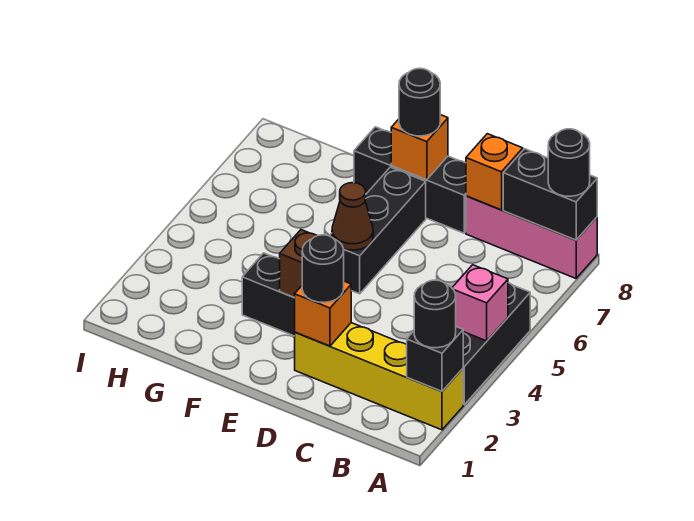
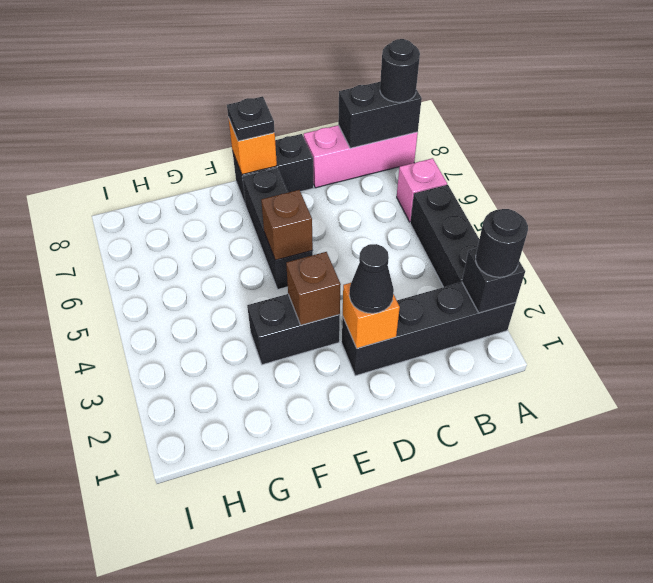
yellow 1x4 brick [295,323,463,430] -> black 1x4 brick [342,282,516,376]
pink 1x1 brick [452,265,508,341] -> pink 1x1 brick moved to [397,158,447,222]
orange 1x1 brick [466,134,523,210] -> none
black 1x1 round brick [302,235,344,303] -> black 1x1 cone [349,244,394,313]
black 1x3 brick [354,127,466,233] -> black 1x2 brick [233,134,313,205]
brown 1x1 cone [332,183,373,250] -> brown 1x1 brick [261,190,313,260]
black 1x1 round brick [399,68,440,136] -> black 1x1 plate [227,97,275,141]

